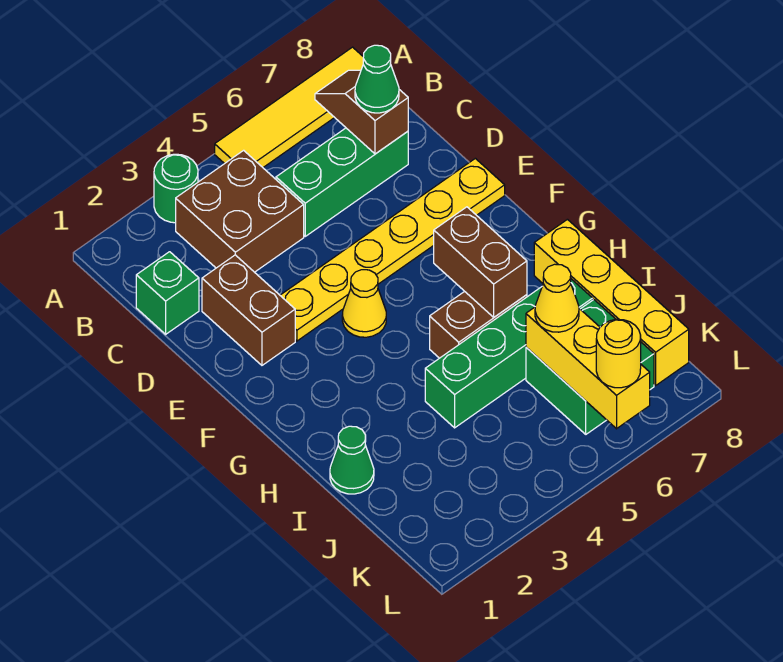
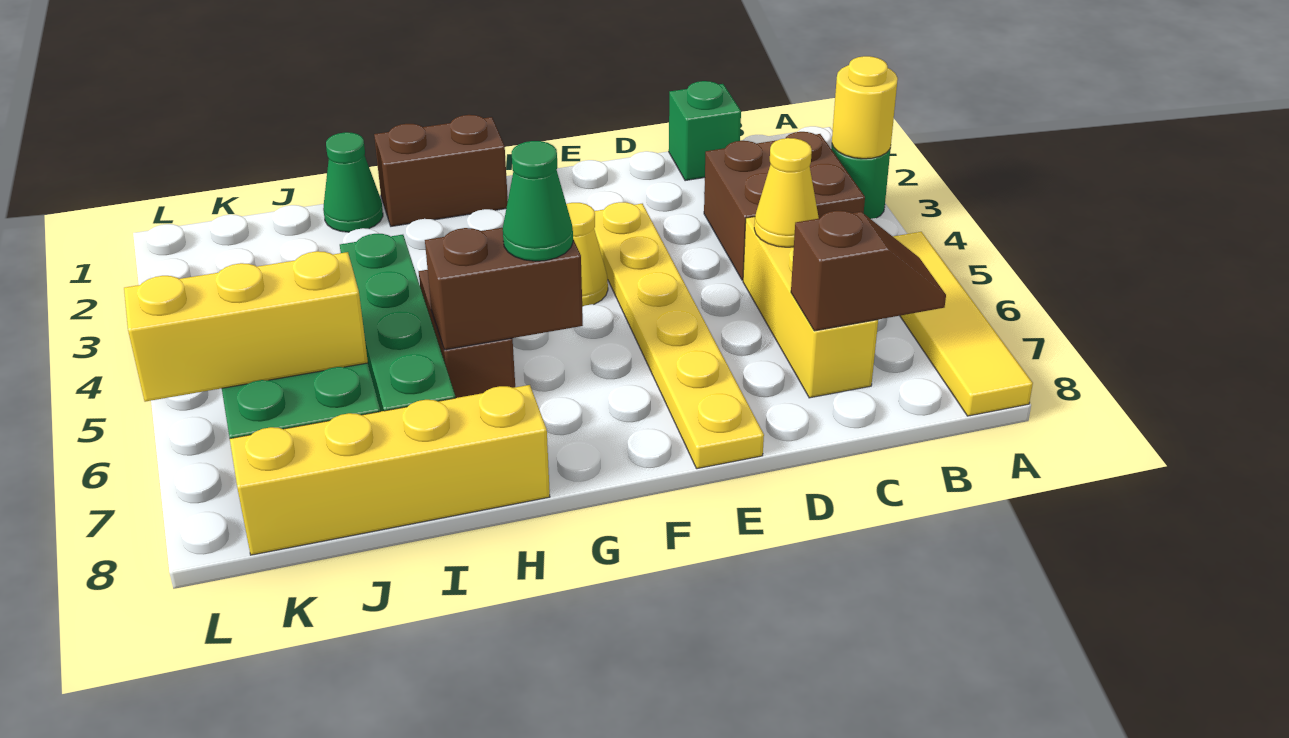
green 1x3 brick [276,128,408,236] -> yellow 1x3 brick [743,217,878,398]
green 1x1 cone [355,45,399,113] -> green 1x1 cone moved to [503,141,573,261]
brown 1x2 brick [202,255,295,365] -> brown 1x2 brick moved to [374,115,508,226]
yellow 1x1 cone [535,264,579,332] -> yellow 1x1 cone moved to [754,138,819,247]
yellow 1x1 round brick [596,319,641,388] -> yellow 1x1 round brick moved to [832,56,898,159]

